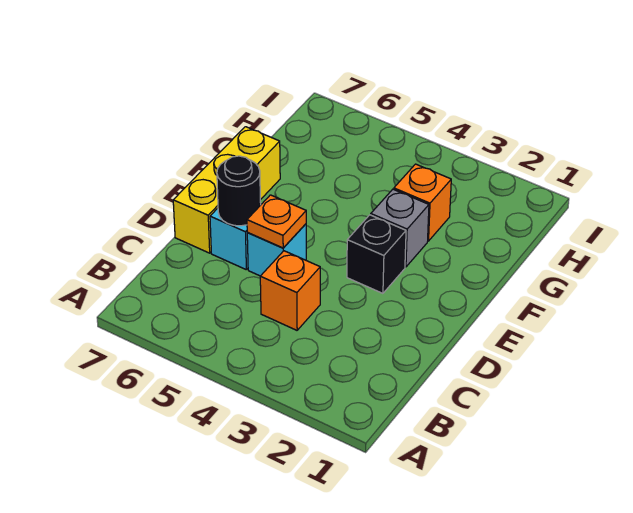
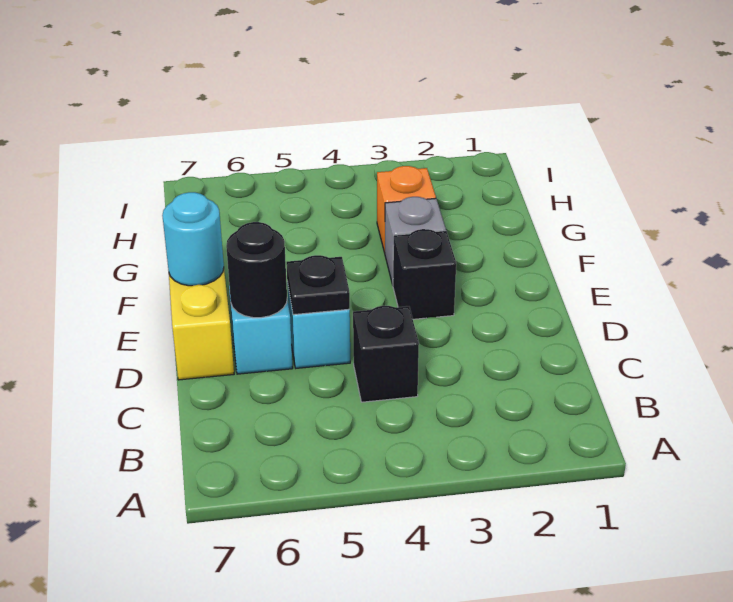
orange 1x1 brick [260,251,320,330] -> black 1x1 brick [353,306,419,402]
orange 1x1 plate [247,195,306,248] -> black 1x1 plate [286,255,350,315]
none -> cyan 1x1 round brick [162,192,224,286]

